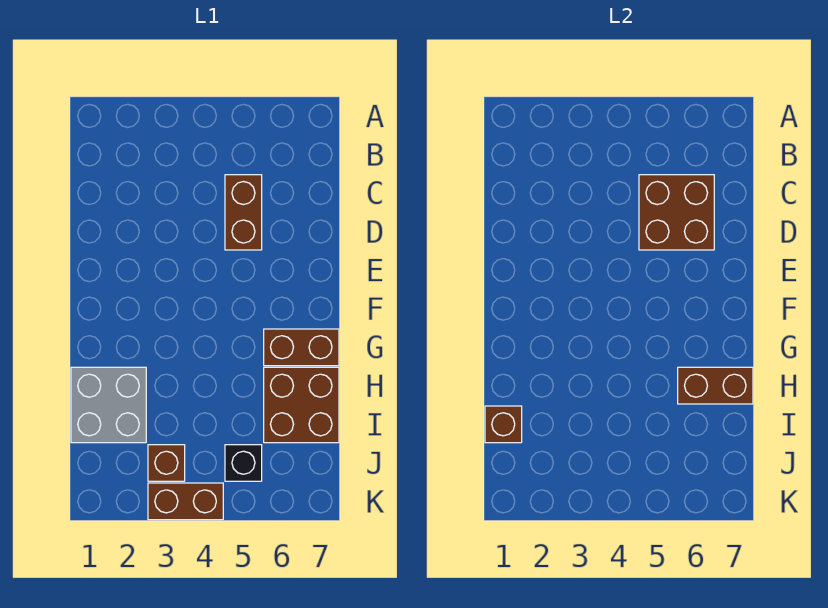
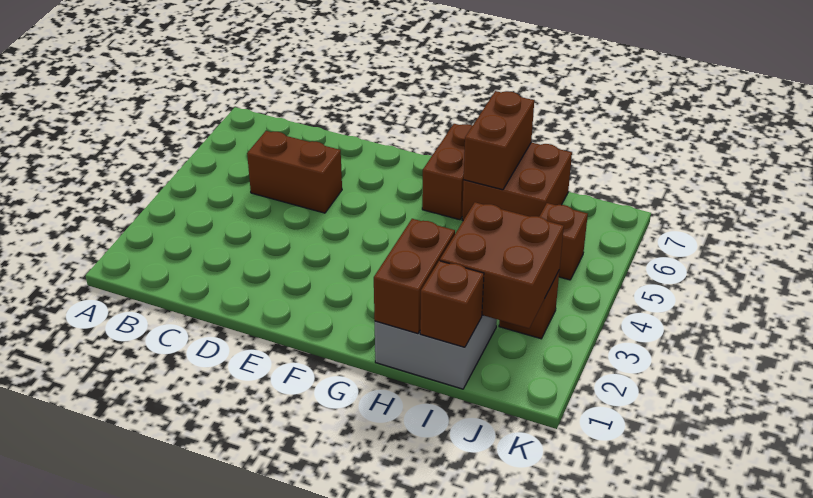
brown 2x2 brick [639,175,714,250] -> brown 2x2 brick moved to [440,202,564,328]
black 1x1 brick [225,445,262,481] -> brown 1x1 brick [539,203,588,280]
brown 1x2 brick [148,483,223,520] -> brown 1x2 brick moved to [374,219,455,334]

